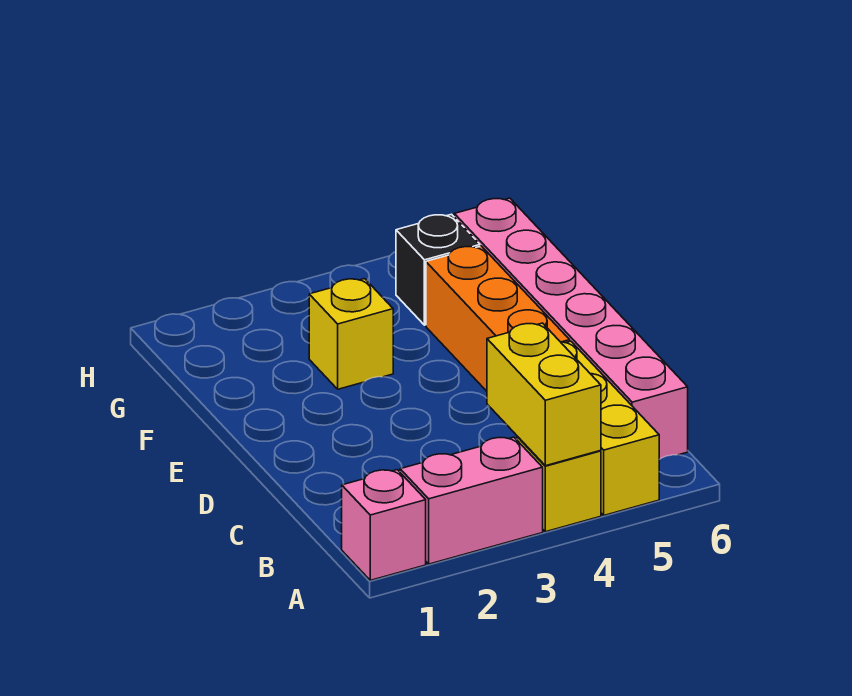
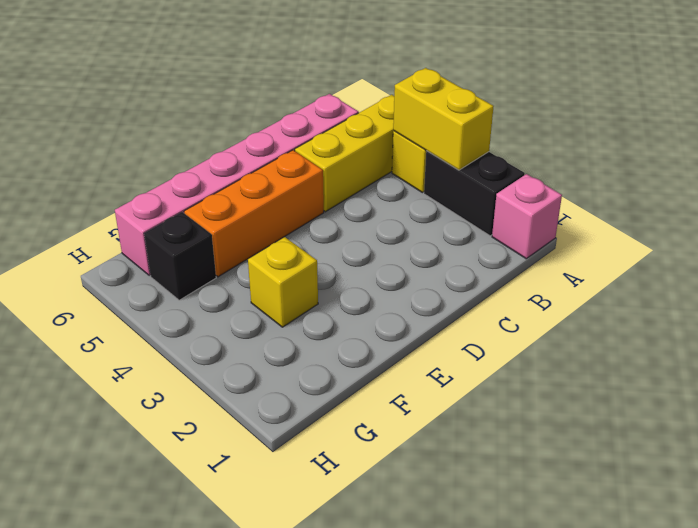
pink 1x2 brick [400,437,543,564] -> black 1x2 brick [424,151,525,236]
yellow 1x2 brick [487,323,601,466] -> yellow 1x2 brick turned to [393,68,494,170]

